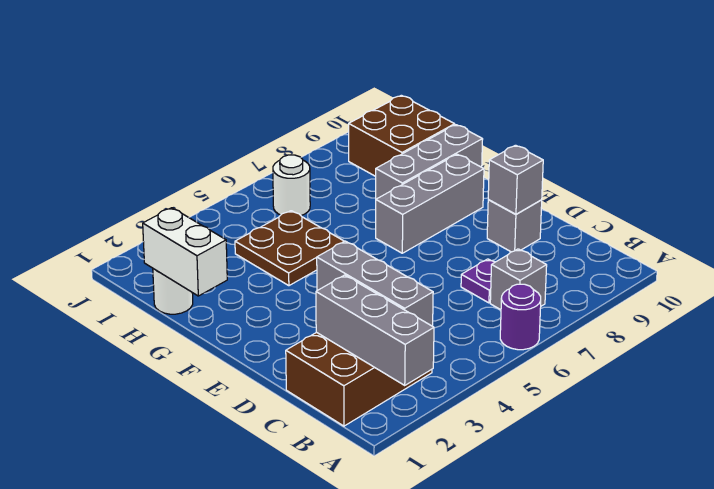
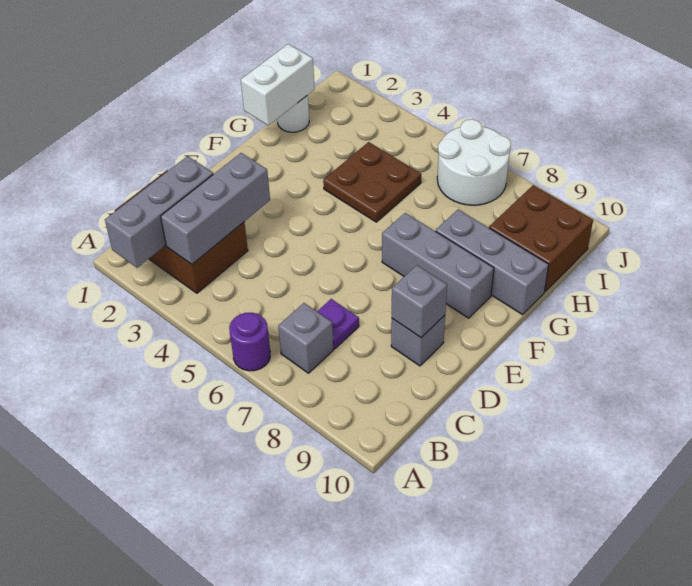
white 1x1 round brick [273,155,310,215] -> white 2x2 round brick [437,119,511,205]

